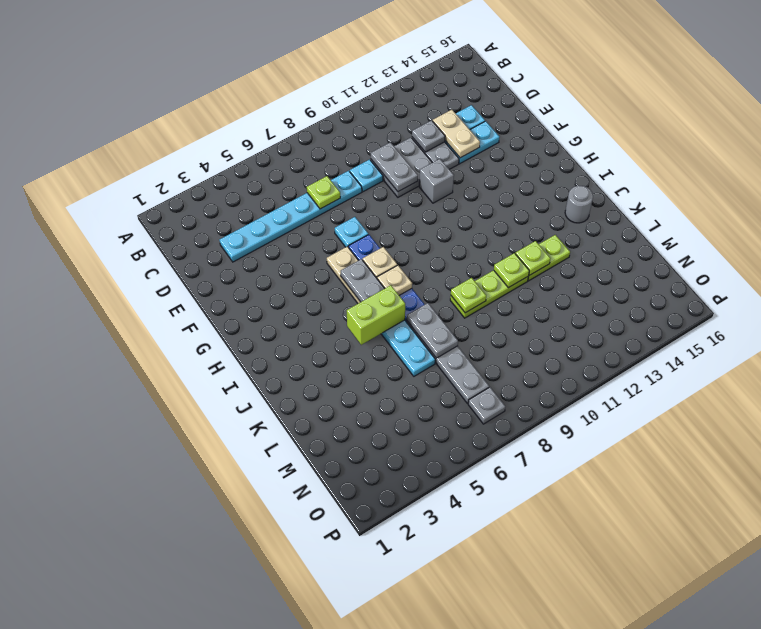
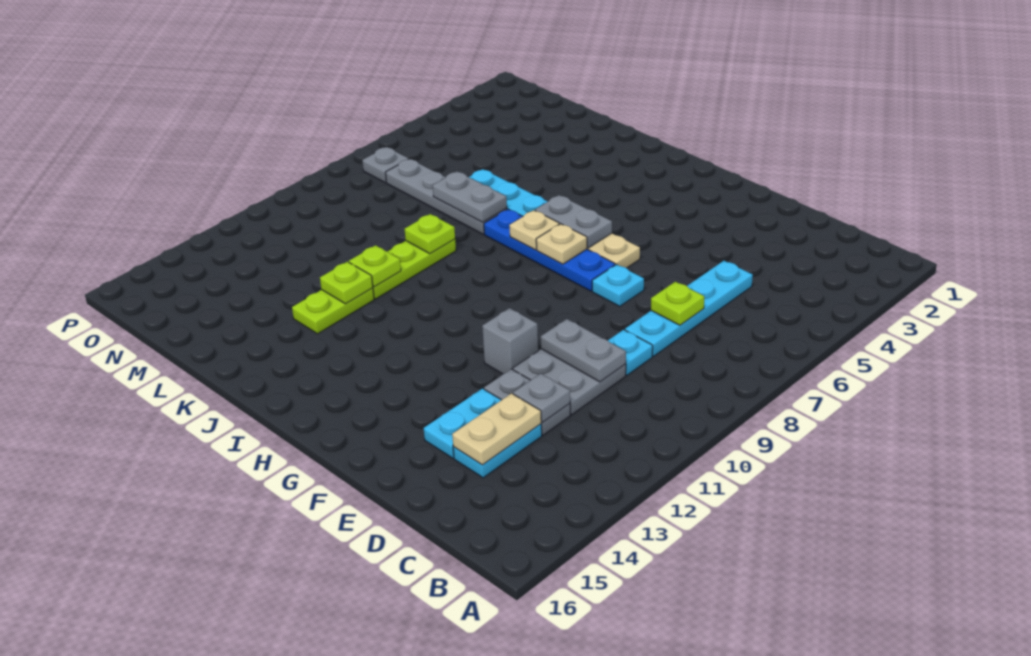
cyan 1x6 plate [220,171,362,262] -> cyan 1x4 plate [625,261,753,356]
tan 1x2 plate [433,110,480,158] -> tan 1x2 plate turned to [452,393,541,465]
lime 1x2 brick [347,285,405,345] -> none
grey 1x1 round brick [565,186,593,223] -> none

